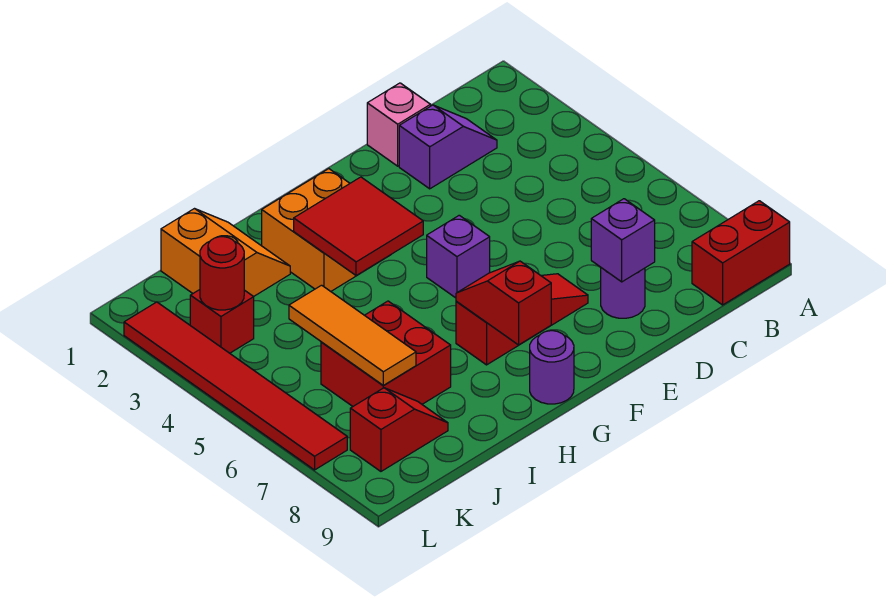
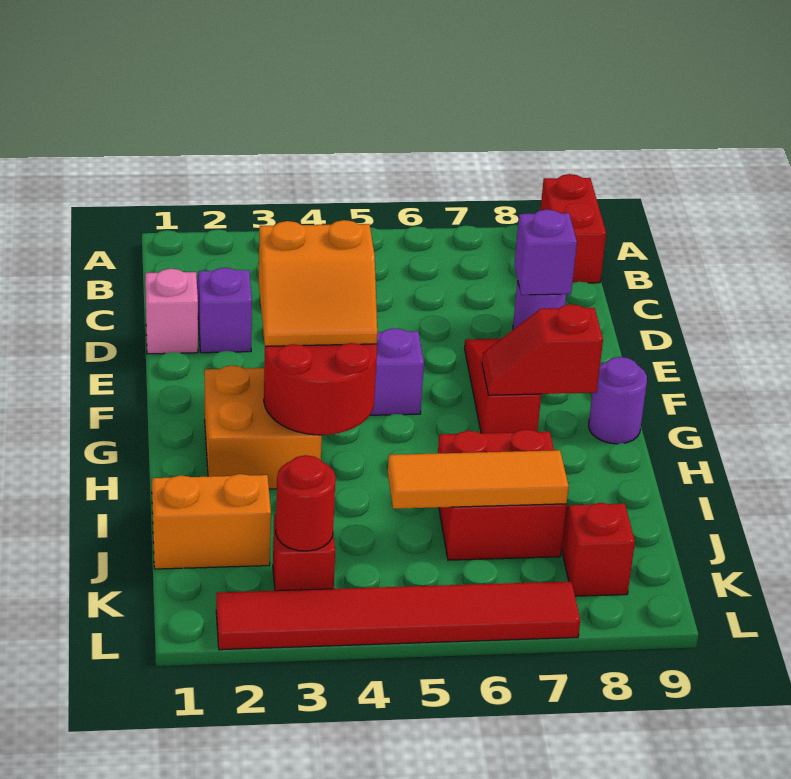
none -> orange 2x2 slope [259,220,377,346]
red 2x2 tile [294,177,423,276] -> red 2x2 round brick [264,343,377,435]

